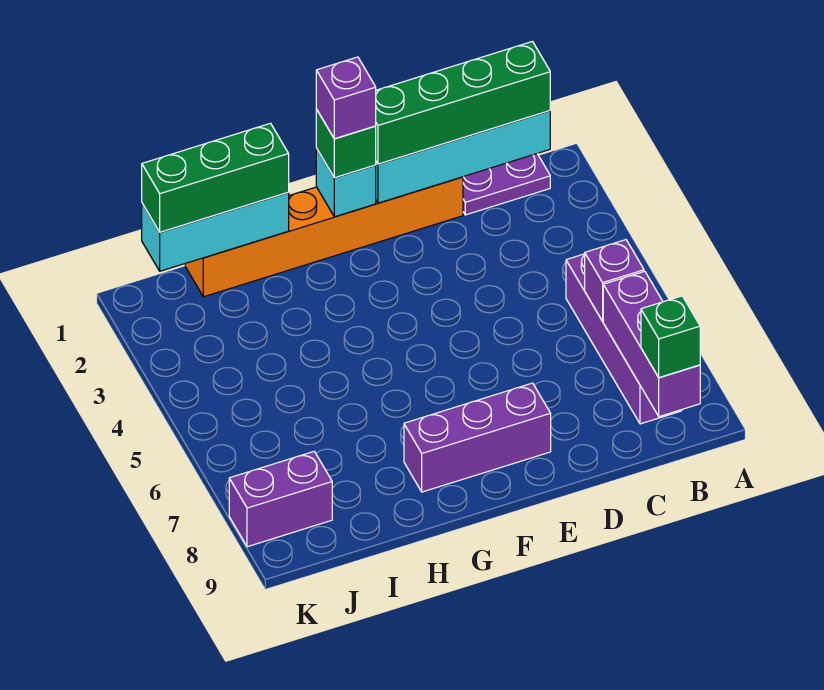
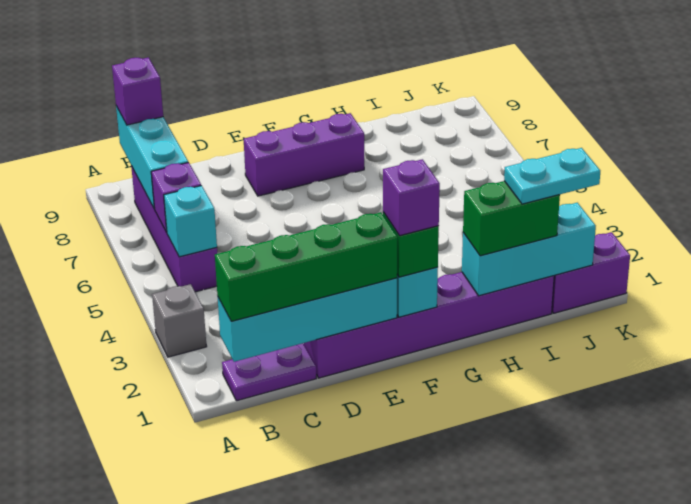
none -> grey 1x1 brick [152,284,207,357]
none -> cyan 1x1 brick [164,186,217,257]
purple 1x3 brick [603,271,700,417] -> cyan 1x3 brick [116,106,188,209]
green 1x1 brick [641,296,700,377] -> purple 1x1 brick [112,57,163,125]
orange 1x6 brick [185,177,463,297] -> purple 1x6 brick [304,272,554,378]
green 1x3 brick [142,123,289,232] -> green 1x2 brick [463,181,560,256]
none -> cyan 1x2 plate [504,148,600,204]
purple 1x2 brick [229,452,332,547] -> purple 1x2 brick moved to [552,232,630,313]

